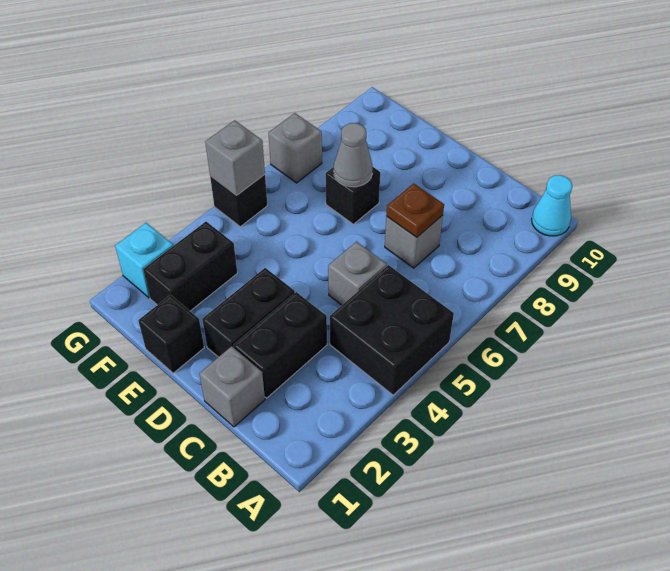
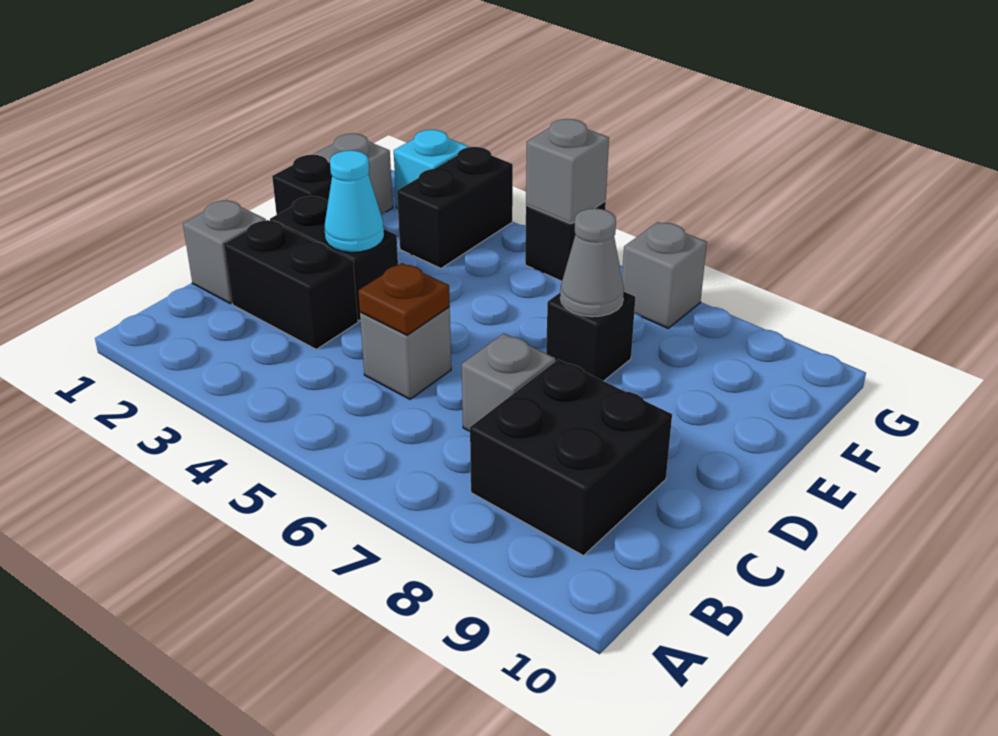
black 2x2 brick [330,265,454,395] -> black 2x2 brick moved to [470,360,672,556]
cyan 1x1 cone [532,175,572,236] -> cyan 1x1 cone moved to [325,150,384,252]
brown 1x1 plate [386,183,444,237] -> brown 1x1 plate moved to [358,263,450,335]
none -> grey 1x1 brick [314,133,393,215]
black 1x2 brick [143,222,237,311] -> black 1x2 brick turned to [397,147,513,268]

